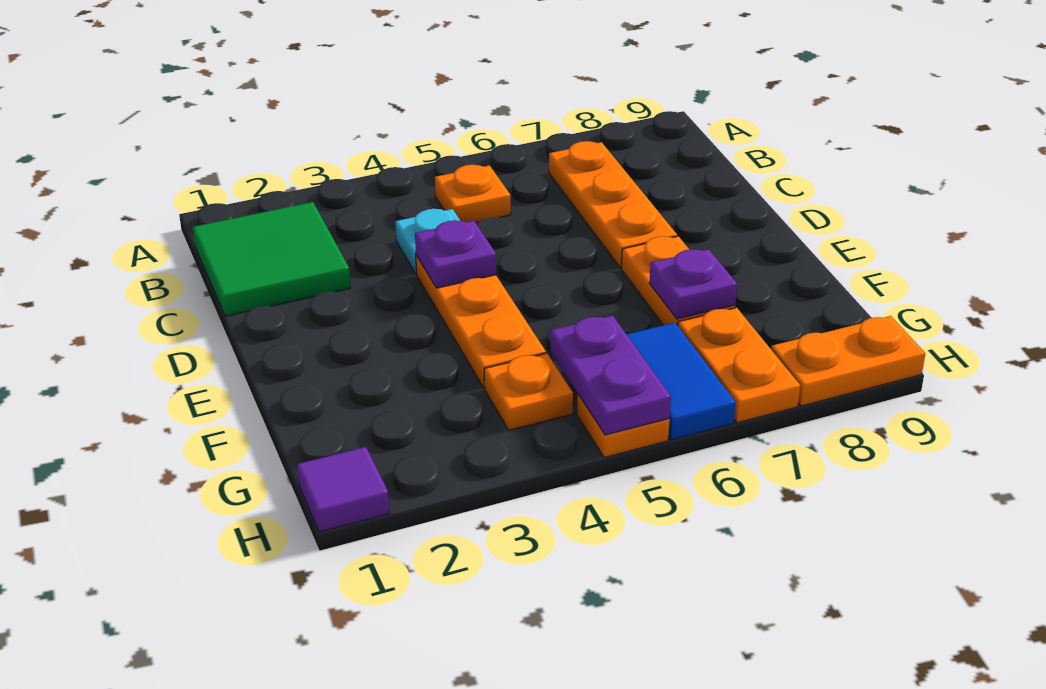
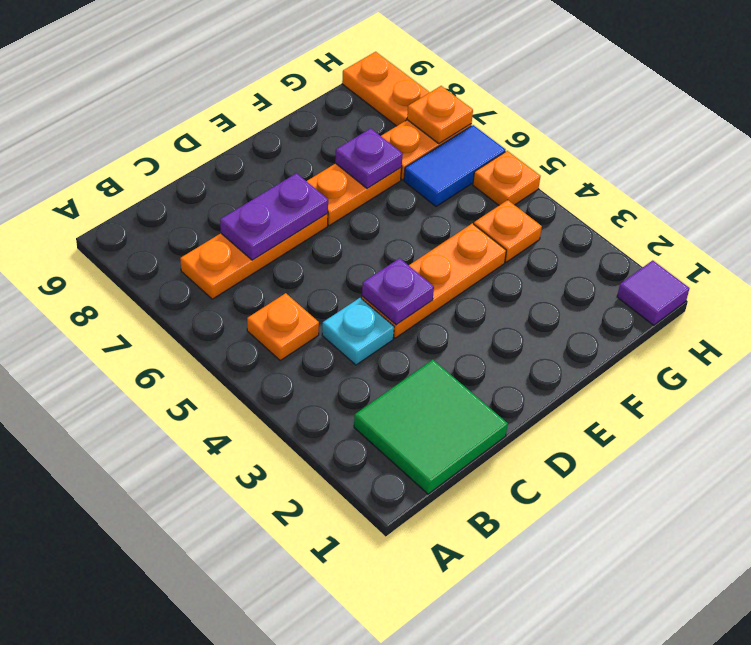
purple 1x2 plate [550,316,671,435] -> purple 1x2 plate moved to [220,173,328,260]
none -> orange 1x1 plate [407,86,473,144]

